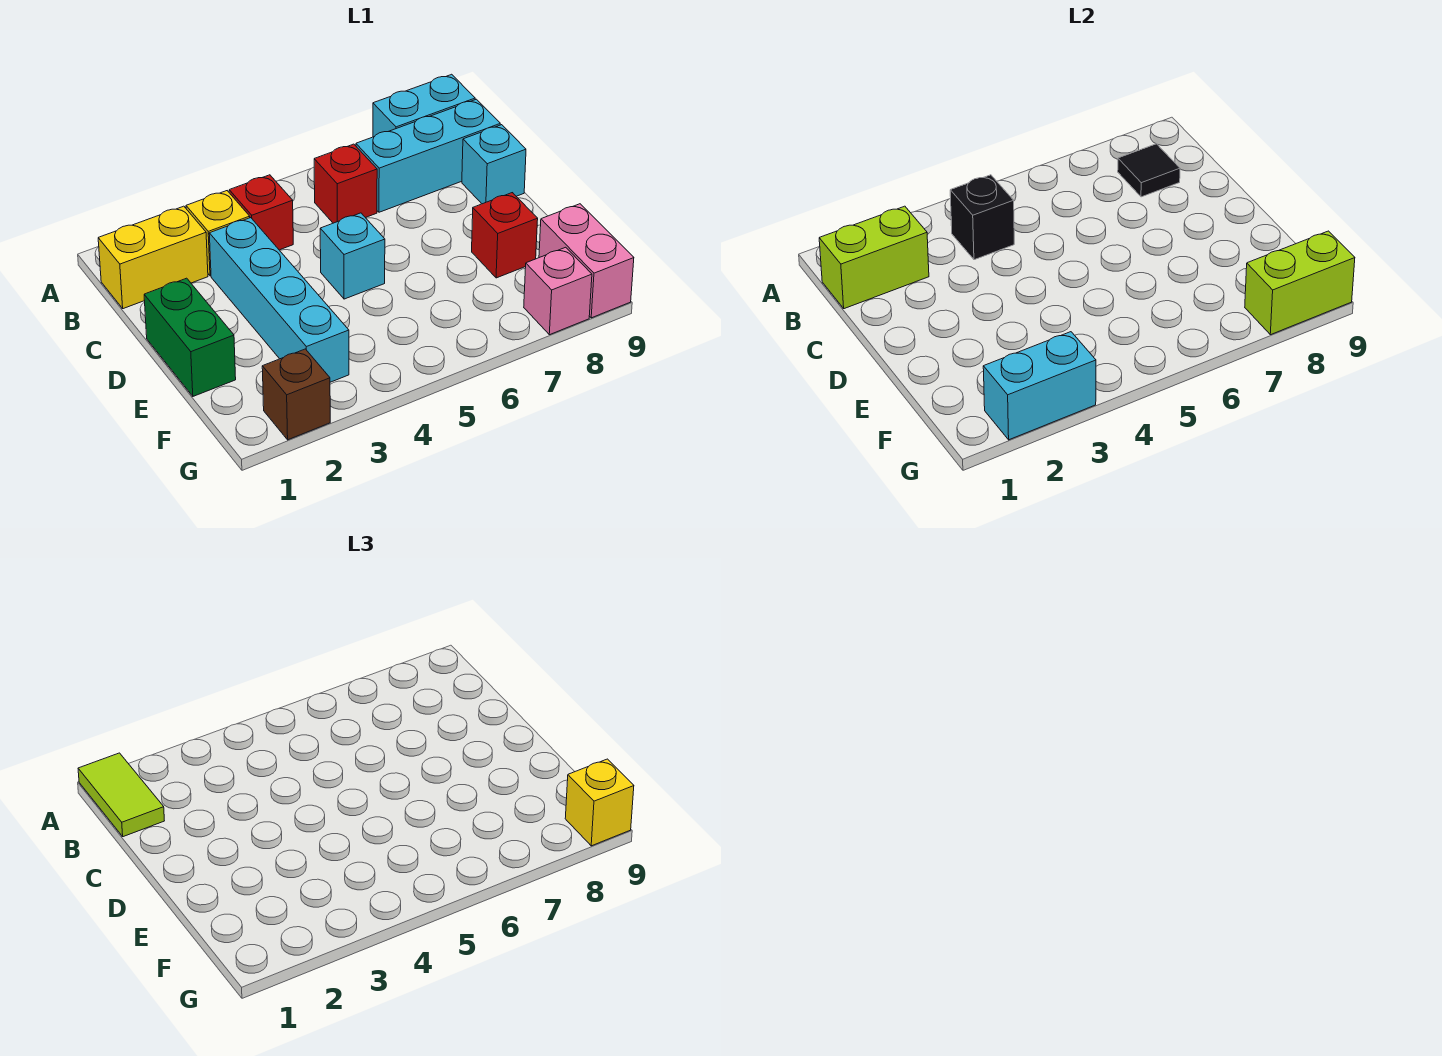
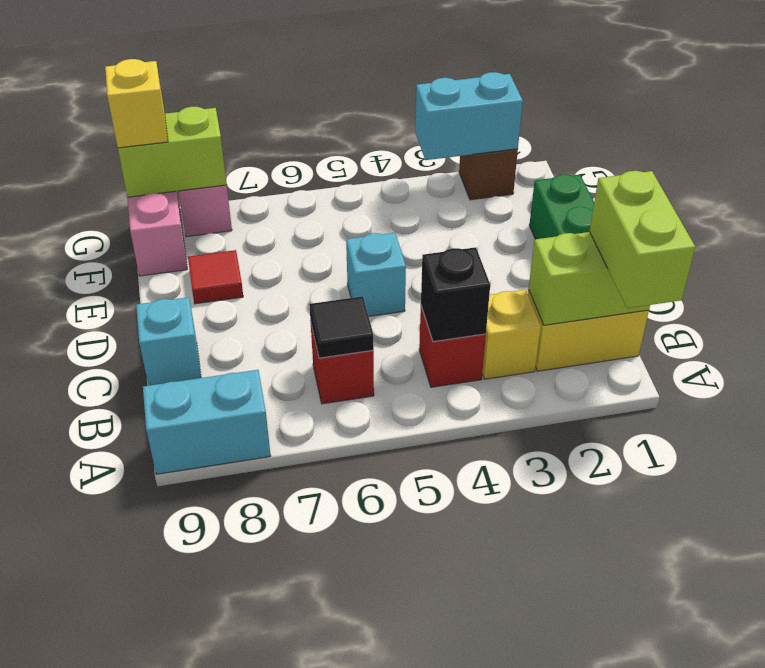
lime 1x2 tile [78,753,164,837] -> lime 1x2 brick [590,171,695,308]
cyan 1x3 brick [356,99,500,212] -> none
black 1x1 tile [1118,144,1180,197] -> black 1x1 tile moved to [309,296,374,358]
cyan 1x4 brick [209,218,349,382] -> none
red 1x1 brick [472,193,538,278] -> red 1x1 tile [188,250,243,304]

